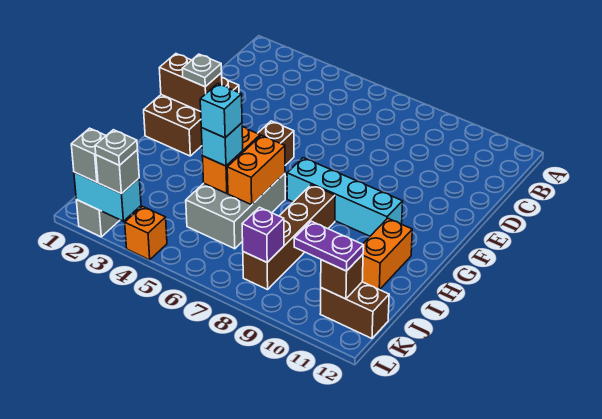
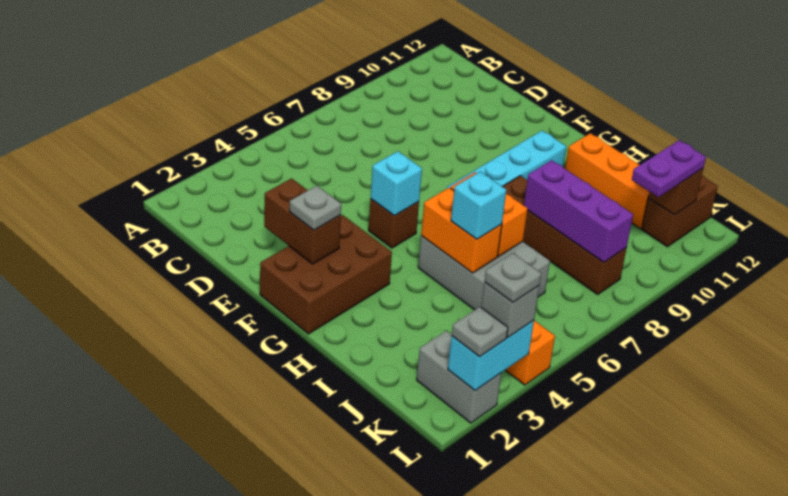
brown 2x3 brick [144,78,239,156] -> brown 2x3 brick turned to [260,215,392,334]
brown 1x2 brick [159,54,222,112] -> brown 1x2 brick turned to [264,178,341,264]
orange 1x2 brick [362,218,412,290] -> orange 1x3 brick [565,133,649,229]
cyan 1x1 brick [200,84,242,138] -> cyan 1x1 brick moved to [371,151,422,216]
purple 1x1 brick [242,207,284,262] -> purple 1x3 brick [524,160,633,262]
grey 1x1 brick [71,128,106,182] -> grey 1x1 plate [452,307,508,357]

